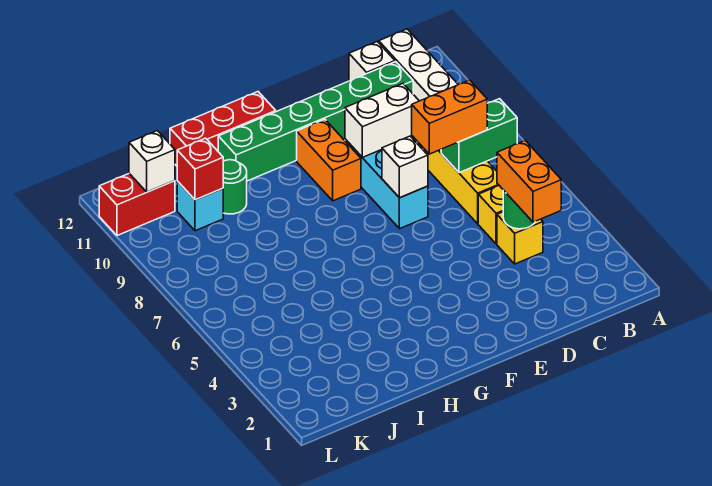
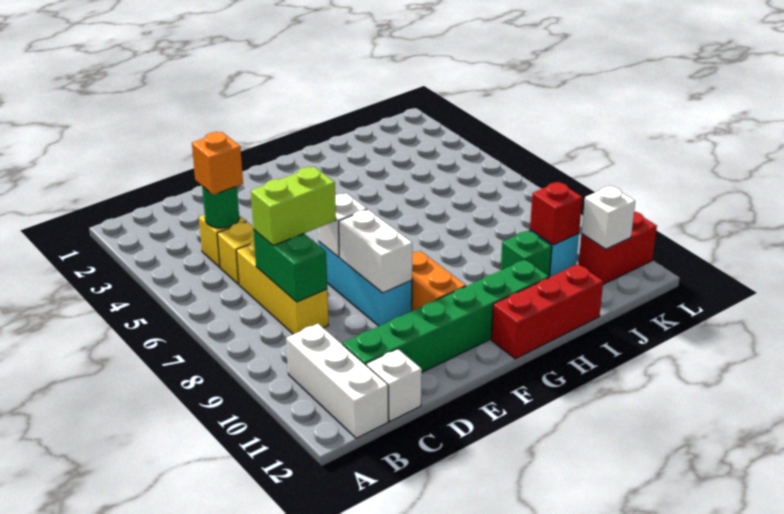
green 1x2 brick [441,99,517,173] -> green 1x2 brick turned to [253,230,327,302]
orange 1x2 brick [497,141,561,222] -> orange 1x1 brick [192,132,243,195]
orange 1x2 brick [412,80,487,154] -> lime 1x2 brick [251,167,336,246]
white 1x2 brick [345,83,419,158] -> white 1x2 brick turned to [339,209,412,293]
green 1x1 round brick [223,160,247,214] -> green 1x1 brick [501,230,552,276]

